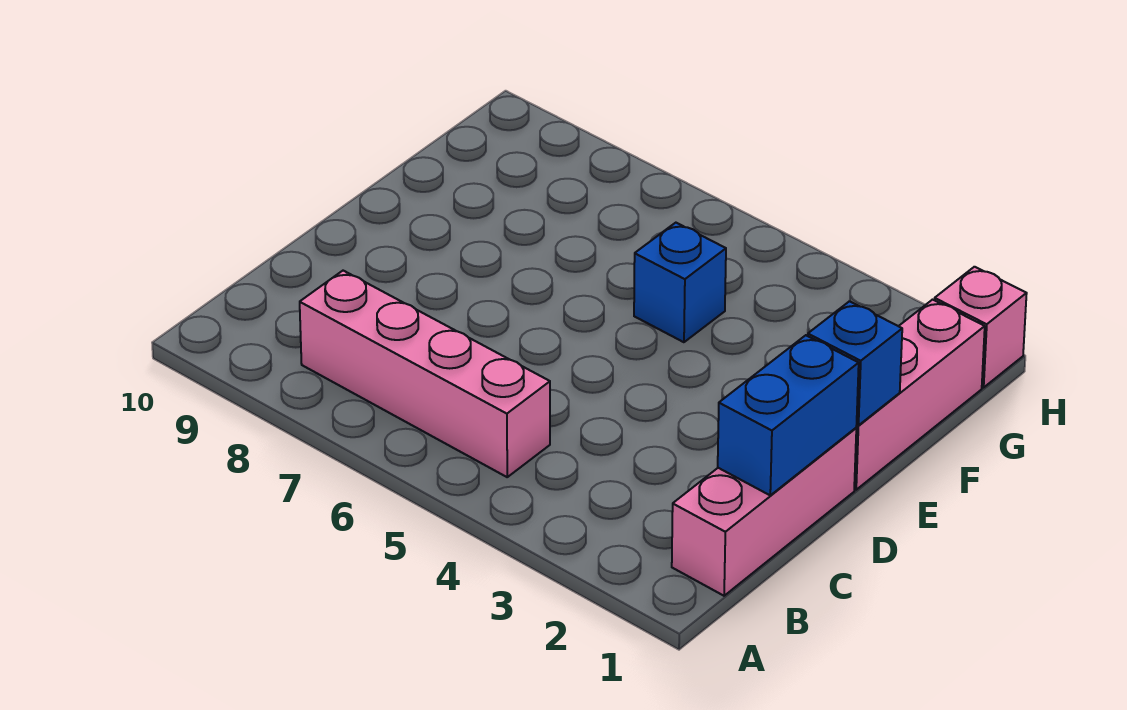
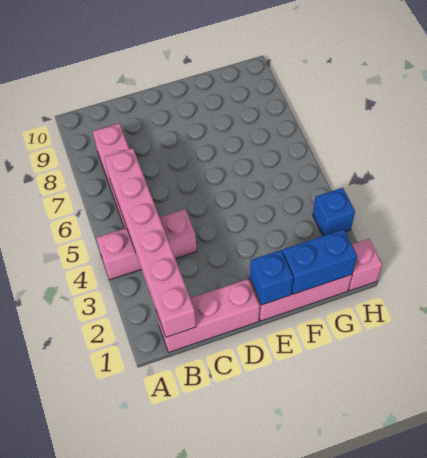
none -> pink 1x3 brick [96,210,197,280]
none -> pink 1x6 brick [104,148,196,337]
blue 1x2 brick [718,335,859,495] -> blue 1x2 brick moved to [282,229,357,294]
blue 1x1 brick [634,223,726,342] -> blue 1x1 brick moved to [313,188,355,236]

